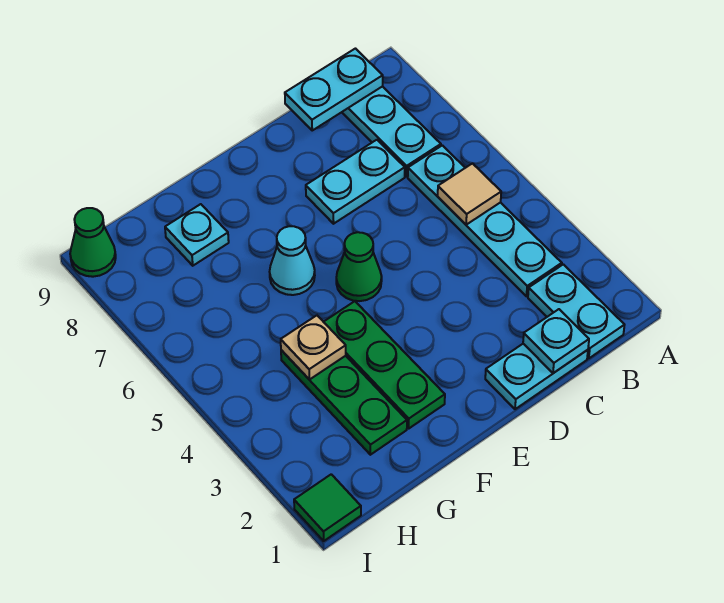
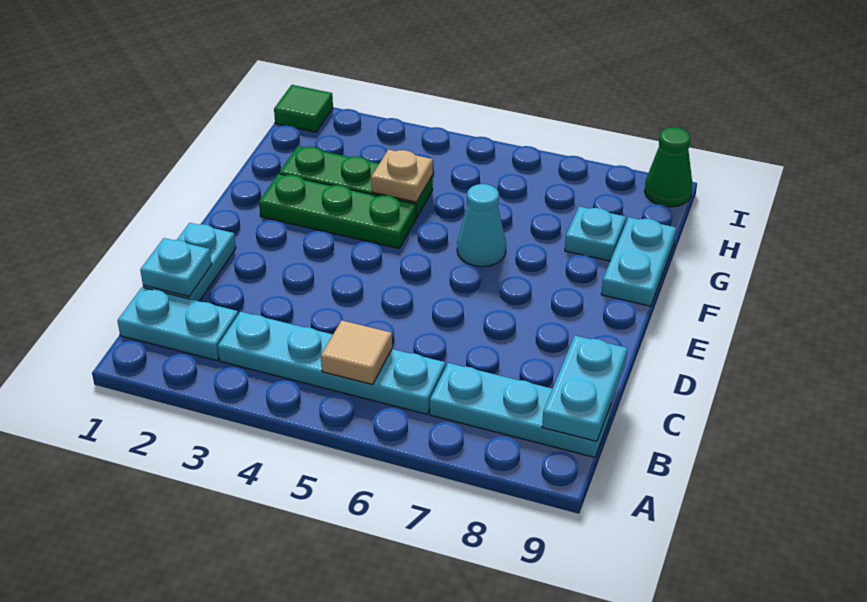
cyan 1x2 plate [306,140,405,224] -> cyan 1x2 plate moved to [601,217,676,306]
green 1x1 cone [336,232,382,301] -> none

